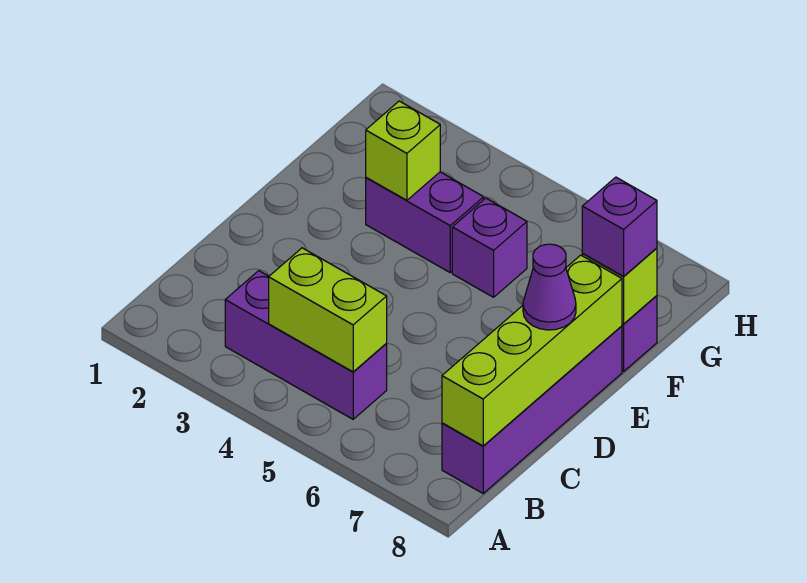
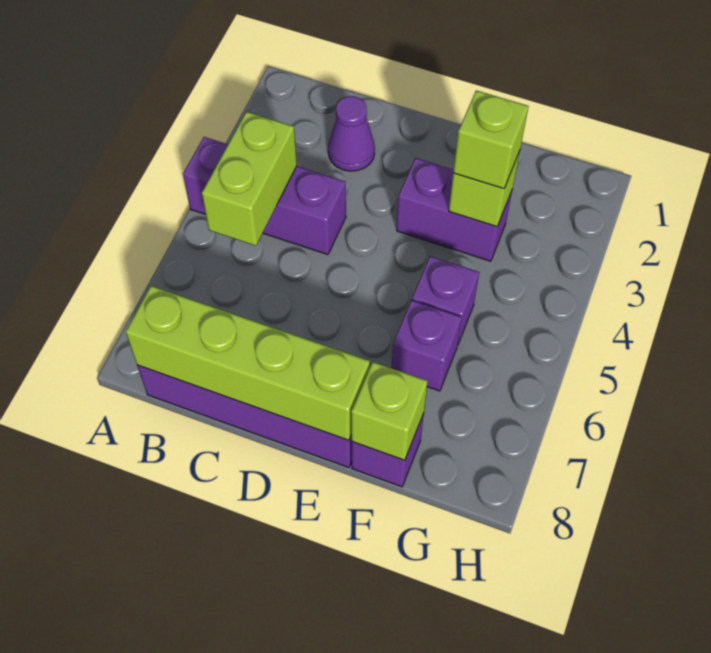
purple 1x3 brick [225,271,387,419] -> purple 1x3 brick turned to [183,137,346,255]
purple 1x1 cone [523,244,576,330] -> purple 1x1 cone moved to [328,96,375,171]
purple 1x2 brick [366,172,484,272] -> purple 1x2 brick turned to [397,158,512,261]
none -> lime 1x1 brick [453,90,529,189]
purple 1x1 brick [582,177,657,276] -> purple 1x1 brick moved to [392,300,462,391]

